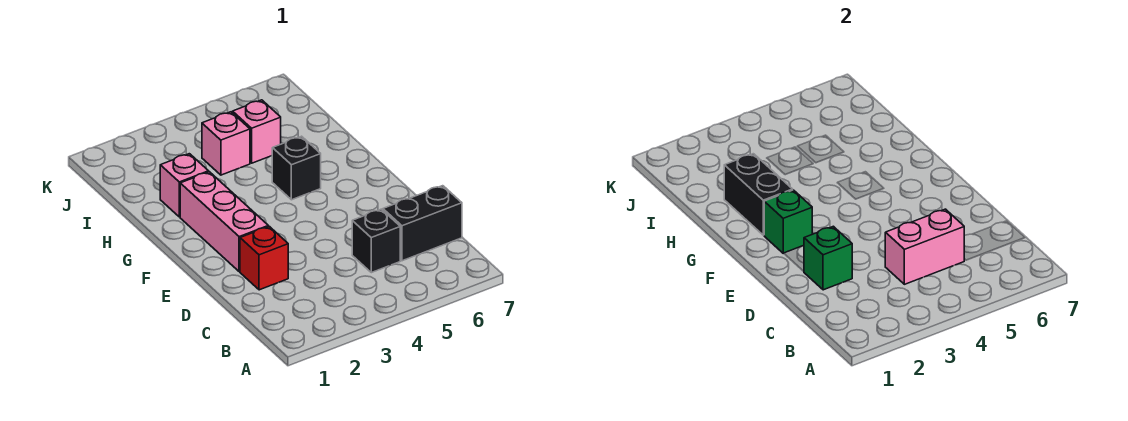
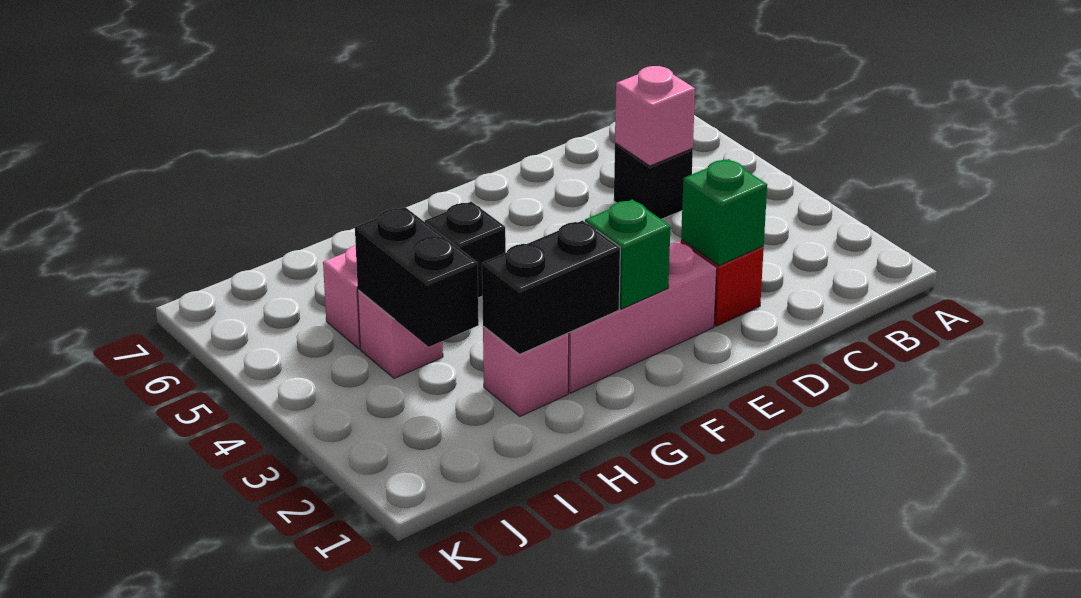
pink 1x2 brick [885,209,964,284] -> pink 1x1 brick [615,66,695,166]
black 1x2 brick [383,186,462,261] -> black 1x2 brick moved to [355,207,479,347]

